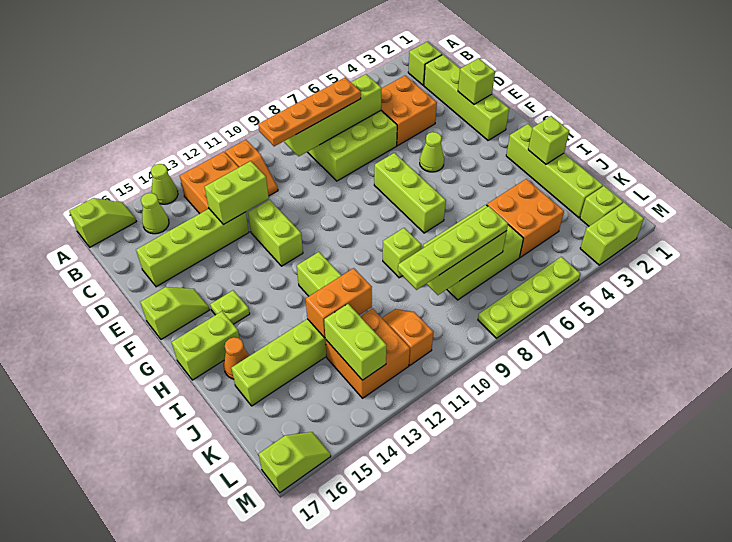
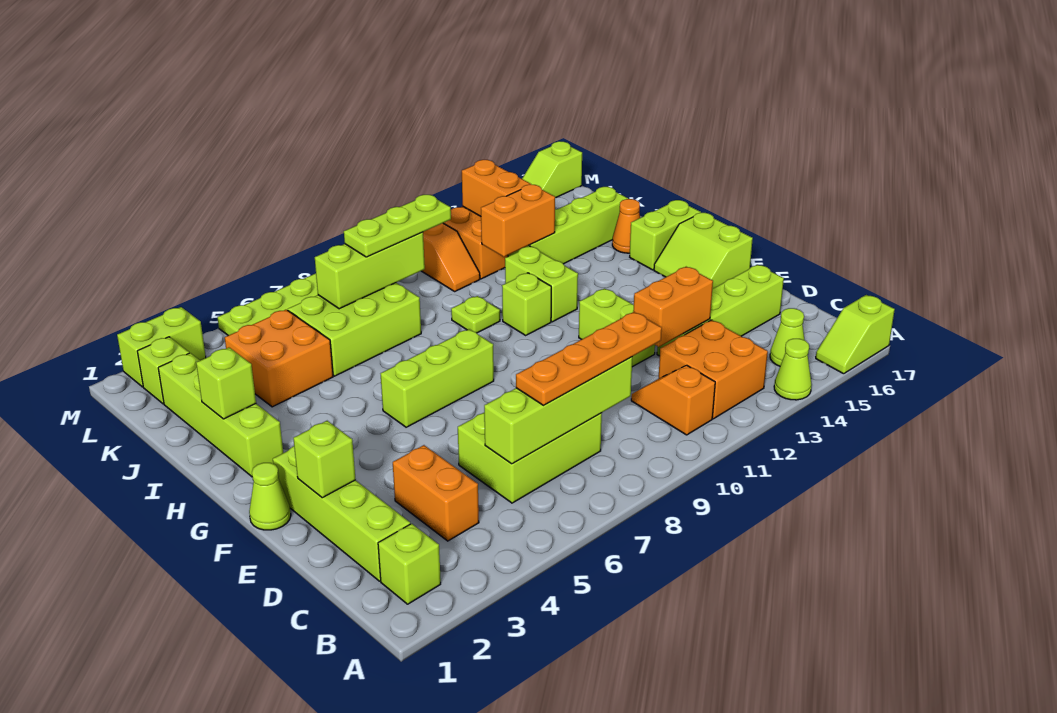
orange 2x2 brick [381,76,437,146] -> orange 1x2 brick [393,445,479,541]
lime 1x2 brick [205,161,269,225] -> orange 1x2 brick [633,267,713,347]
lime 1x1 cone [420,132,444,172] -> lime 1x1 cone moved to [249,463,291,530]
lime 1x3 brick [374,153,446,233] -> lime 1x3 brick turned to [380,329,494,427]
lime 1x2 slope [140,287,209,339] -> lime 2x2 slope [654,213,753,289]
lime 1x1 plate [210,290,250,324] -> lime 1x1 plate moved to [451,296,500,333]
lime 1x1 brick [383,228,421,278] -> lime 1x1 brick moved to [502,273,551,335]
lime 1x4 plate [398,206,508,290] -> lime 1x3 plate [344,195,451,257]
lime 1x2 brick [324,304,387,380] -> orange 1x2 brick [462,160,531,216]

